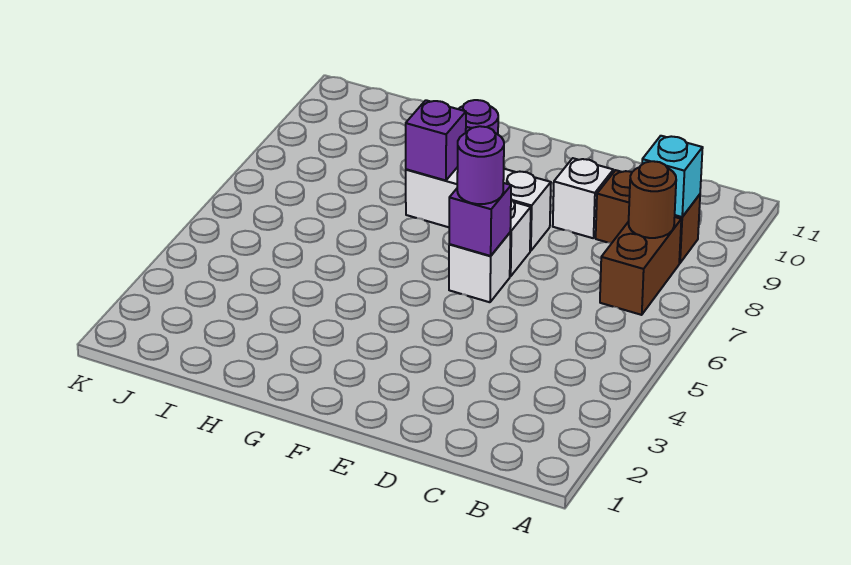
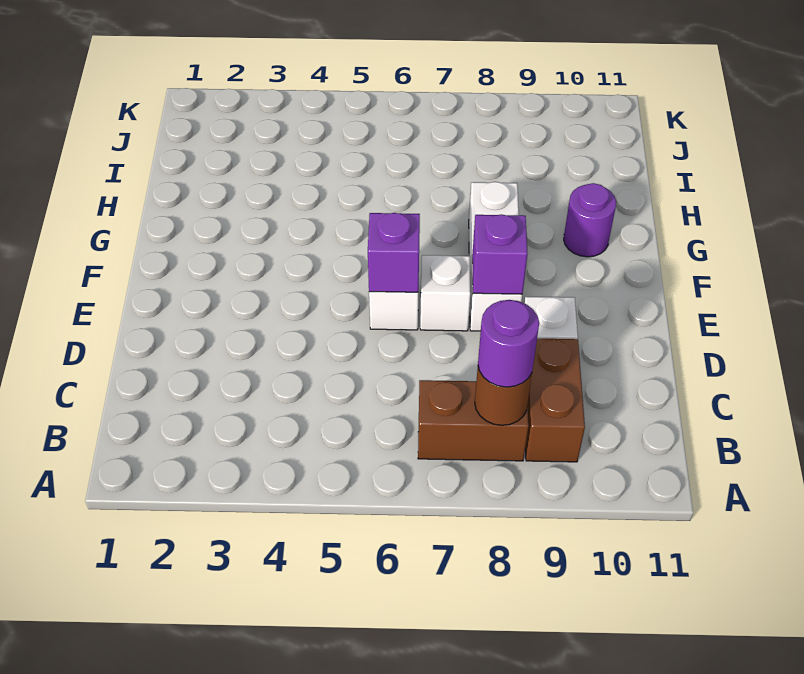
cyan 1x1 brick [642,136,703,217] -> none
purple 1x1 round brick [457,126,504,204] -> purple 1x1 round brick moved to [478,300,539,387]
purple 1x1 brick [406,100,466,180] -> purple 1x1 brick moved to [472,214,528,294]

